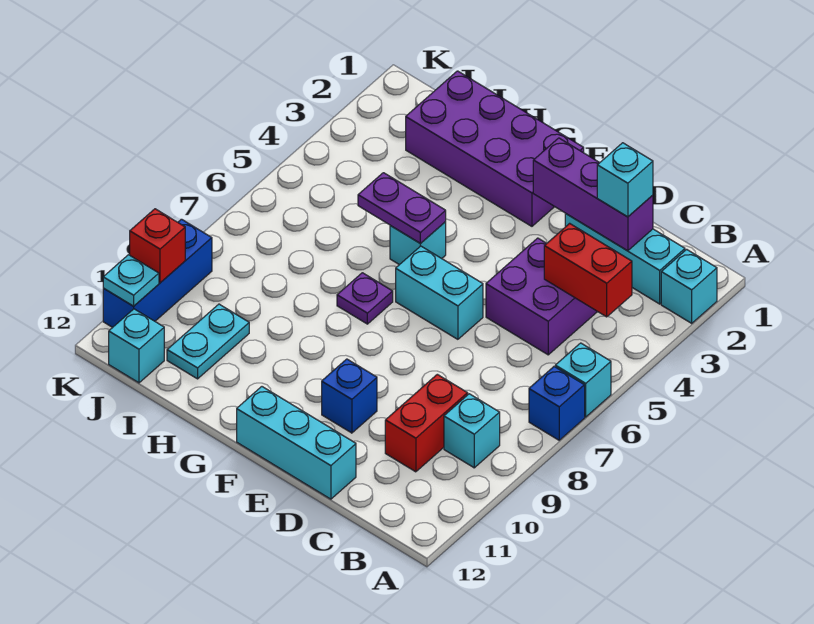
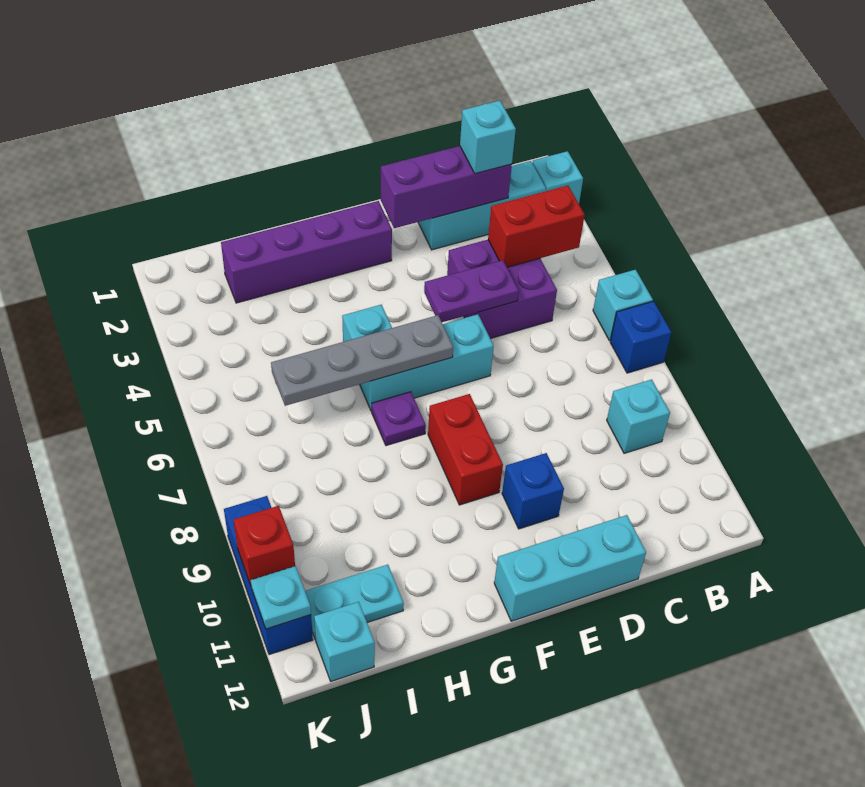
red 1x2 brick [385,374,468,472] -> red 1x2 brick moved to [428,394,503,505]
cyan 1x2 brick [396,246,483,339] -> cyan 1x3 brick [360,314,494,411]
purple 2x4 brick [406,71,584,226] -> purple 1x4 brick [221,201,392,303]
none -> grey 1x4 plate [271,315,453,406]
purple 1x2 plate [358,173,446,244] -> purple 1x2 plate moved to [424,260,519,322]
cyan 1x2 plate [167,304,249,379] -> cyan 1x2 plate turned to [305,565,404,640]

